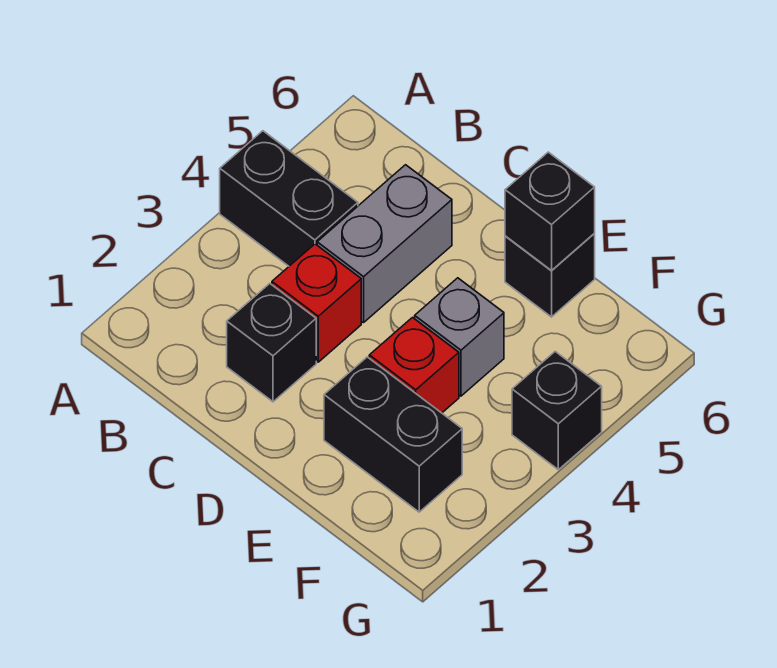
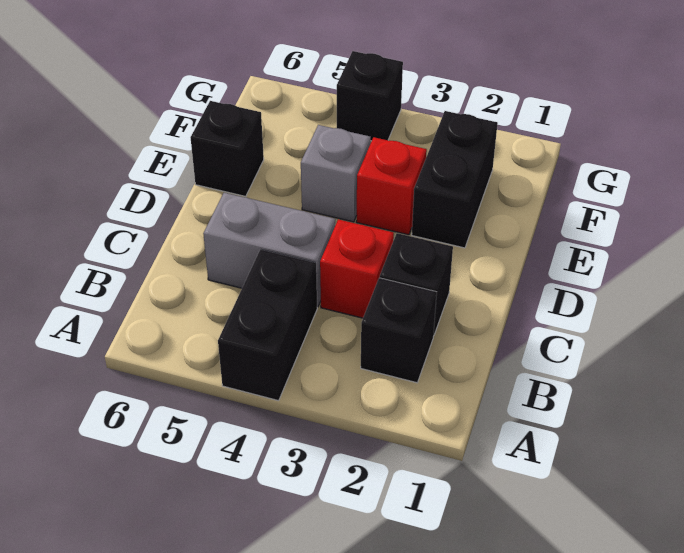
black 1x1 brick [505,152,595,270] -> black 1x1 brick moved to [361,278,437,383]

